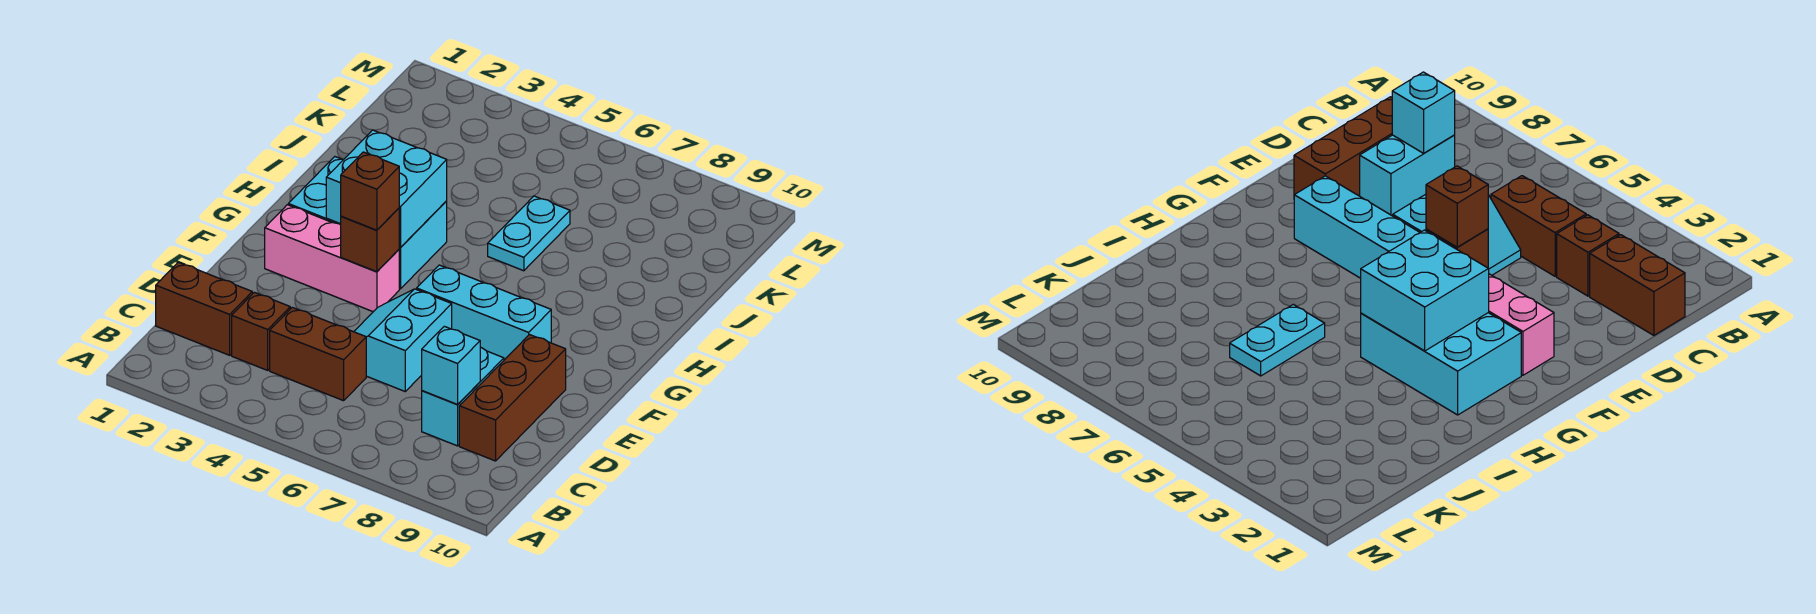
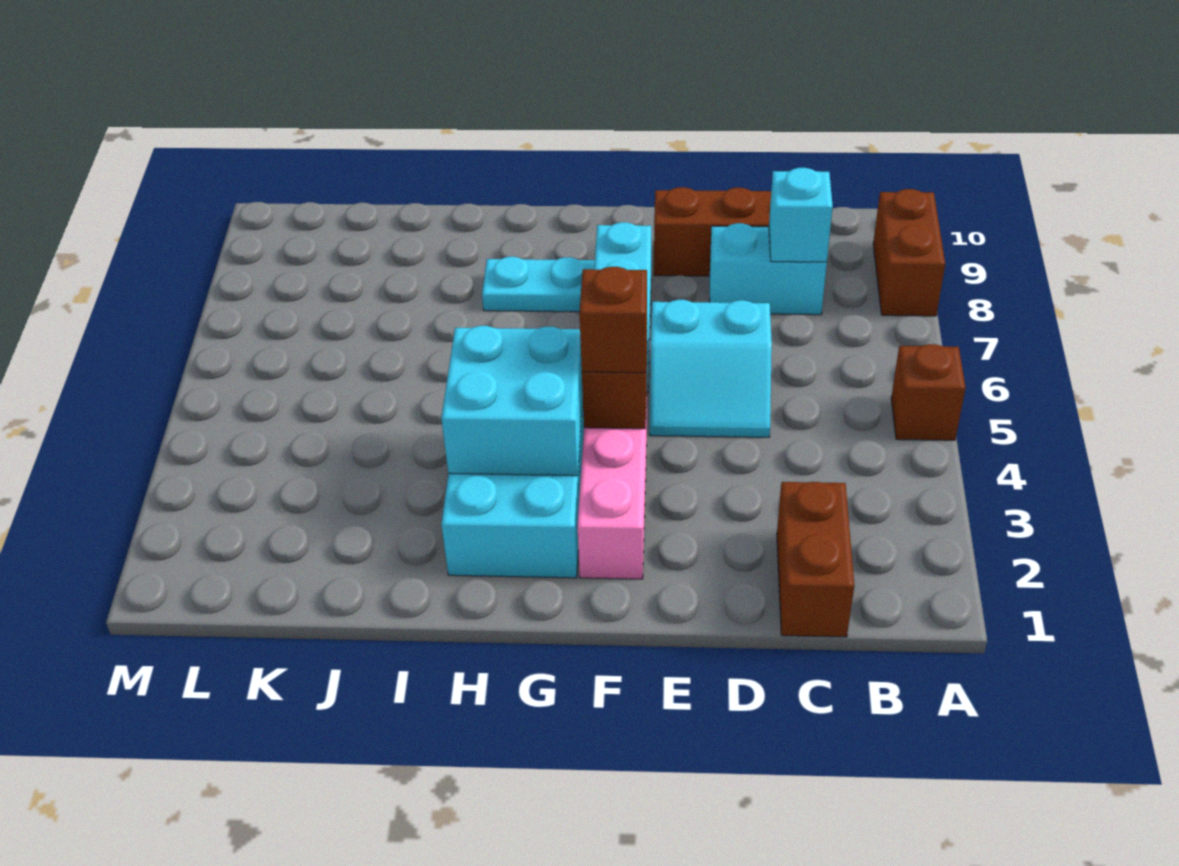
brown 1x1 brick [232,292,290,370] -> brown 1x1 brick moved to [891,344,965,440]
brown 1x2 brick [270,307,366,401] -> brown 1x2 brick moved to [873,189,945,316]
cyan 1x2 plate [488,196,570,271] -> cyan 1x2 plate moved to [482,257,595,312]

